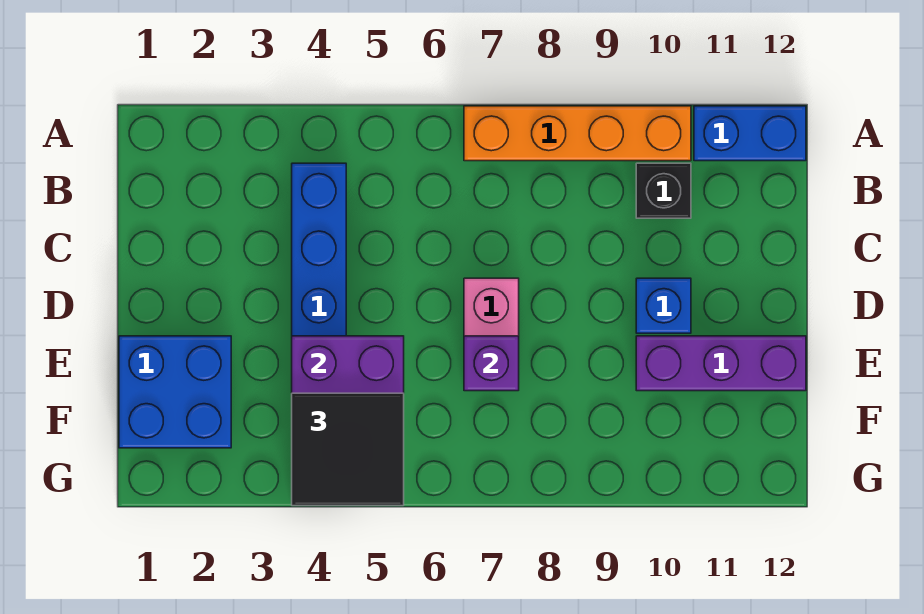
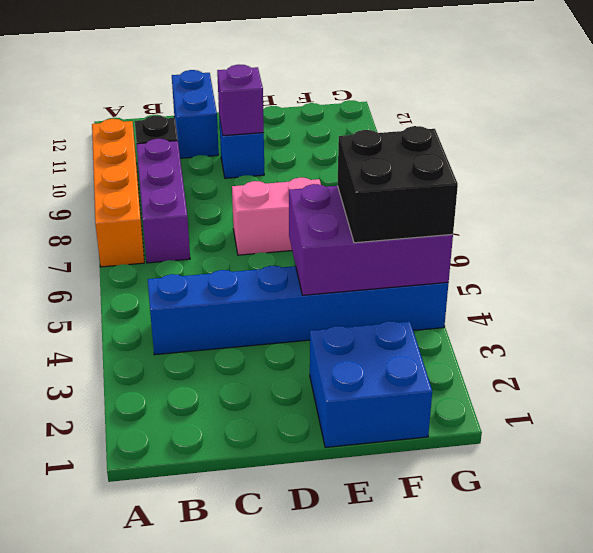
blue 1x2 brick [694,106,806,161] -> blue 1x2 brick moved to [172,70,219,158]
purple 1x1 brick [464,336,519,391] -> purple 1x1 brick moved to [217,64,264,136]
purple 1x3 brick [636,336,806,391] -> purple 1x3 brick moved to [137,139,190,263]
black 2x2 tile [292,393,404,506] -> black 2x2 brick [337,126,458,243]

